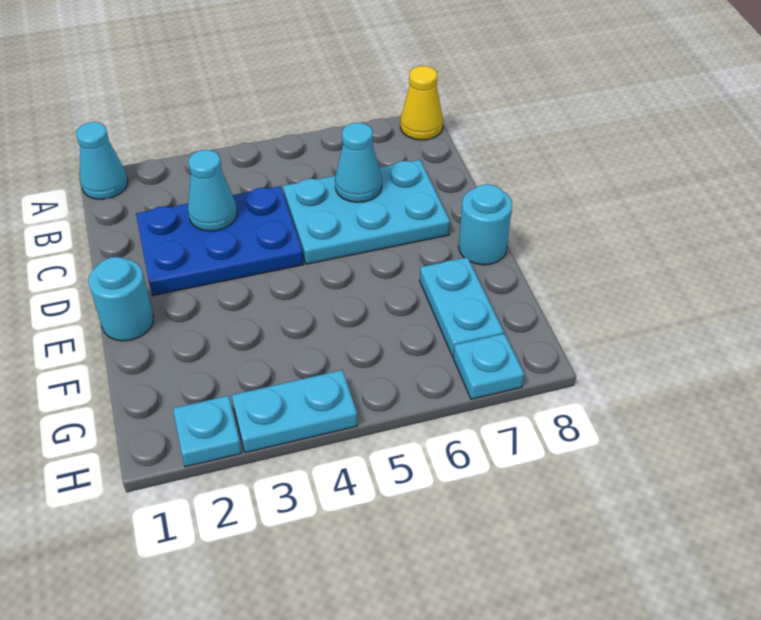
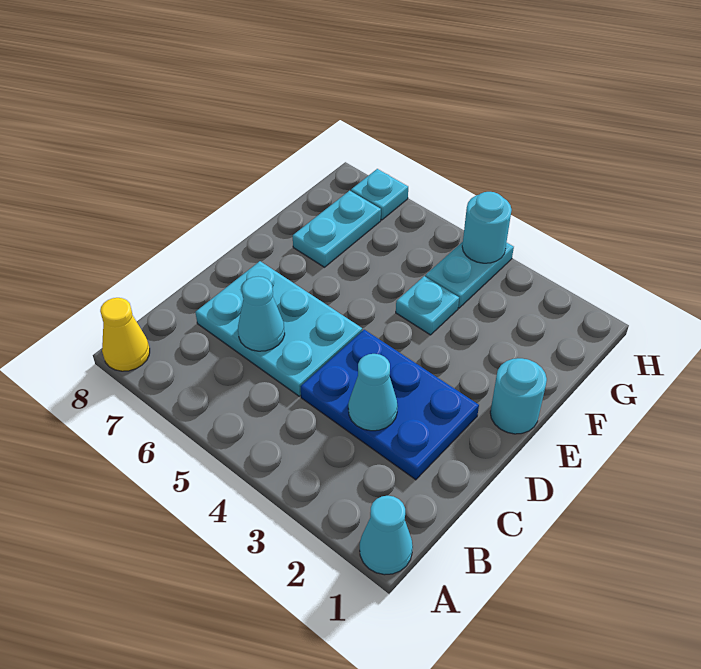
cyan 1x1 round brick [459,184,512,265] -> cyan 1x1 round brick moved to [462,192,512,263]
cyan 1x1 plate [173,396,242,467] -> cyan 1x1 plate moved to [396,276,459,335]
cyan 1x2 plate [232,370,357,453] -> cyan 1x2 plate turned to [425,242,514,308]

